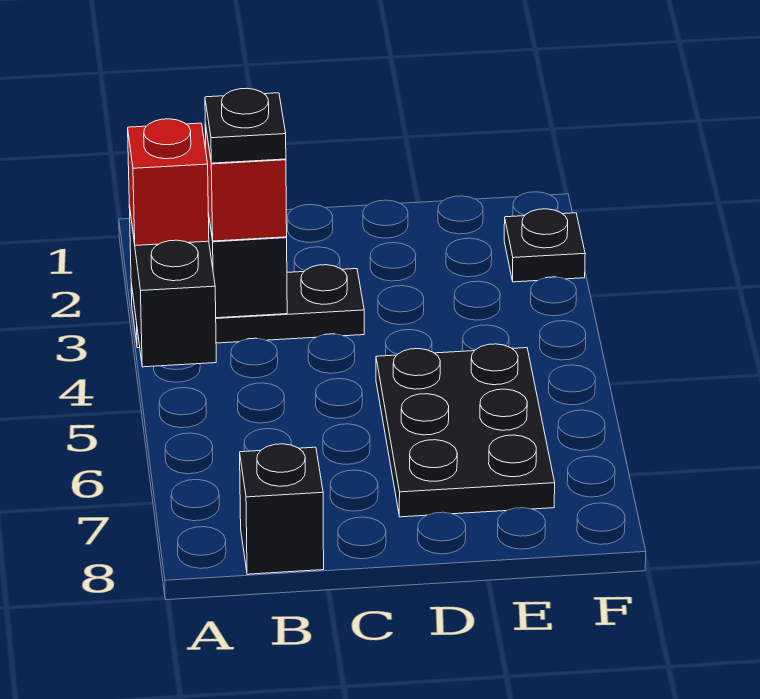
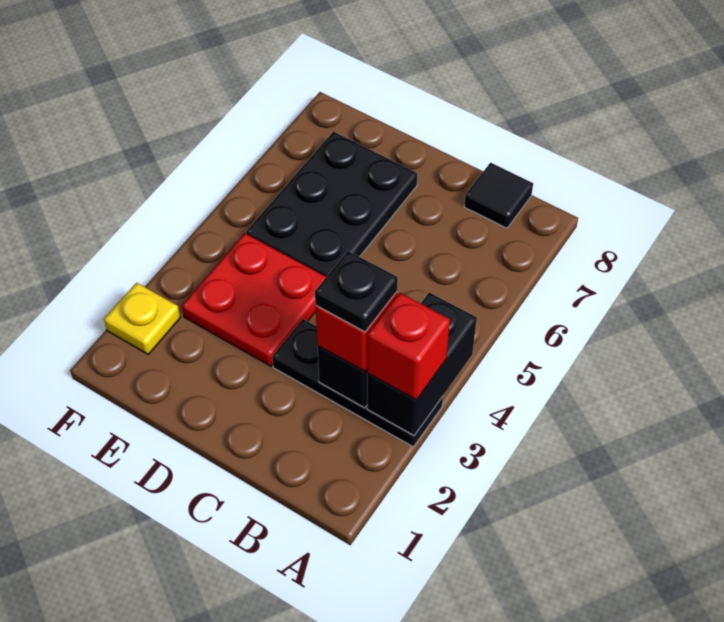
black 1x1 brick [240,444,324,574] -> black 1x1 tile [464,163,533,228]
none -> red 2x2 plate [182,233,326,366]
black 1x1 plate [504,209,585,282] -> yellow 1x1 plate [104,283,180,354]

